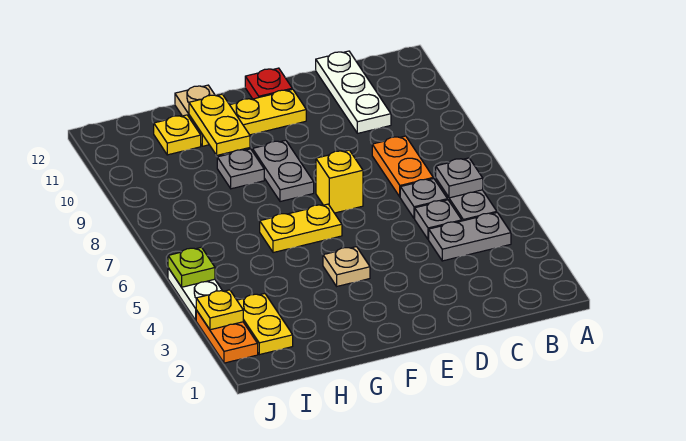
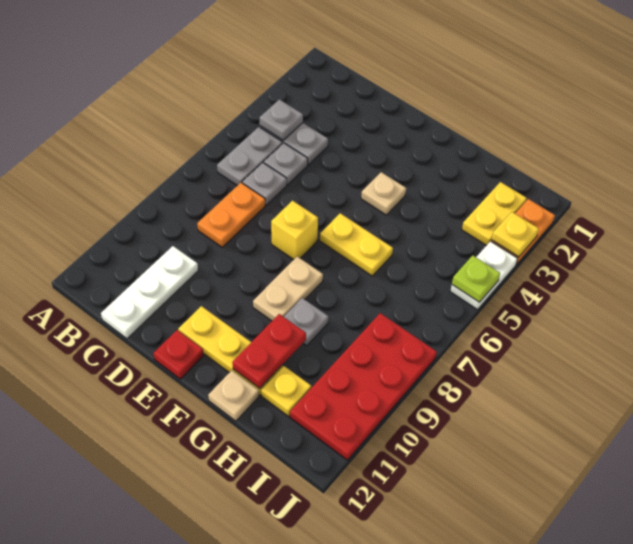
grey 1x1 plate [436,158,483,198] -> grey 1x1 plate moved to [260,100,303,141]
grey 1x2 plate [252,140,314,202] -> tan 1x2 plate [253,257,323,321]
yellow 1x2 plate [189,94,250,155] -> red 1x2 plate [232,314,306,389]
none -> red 2x4 plate [290,313,437,460]

